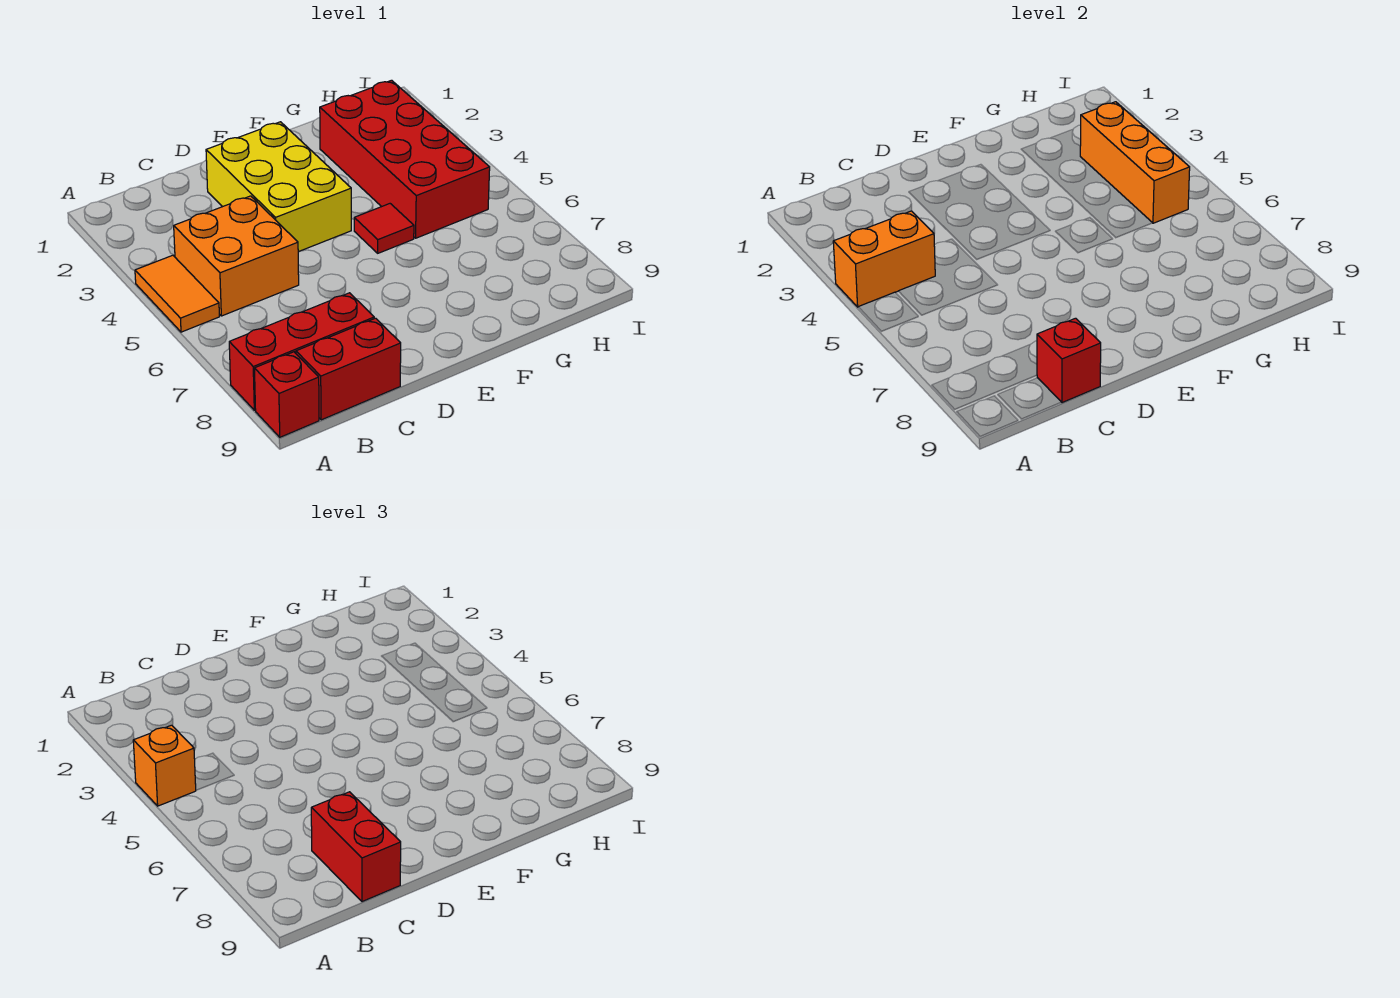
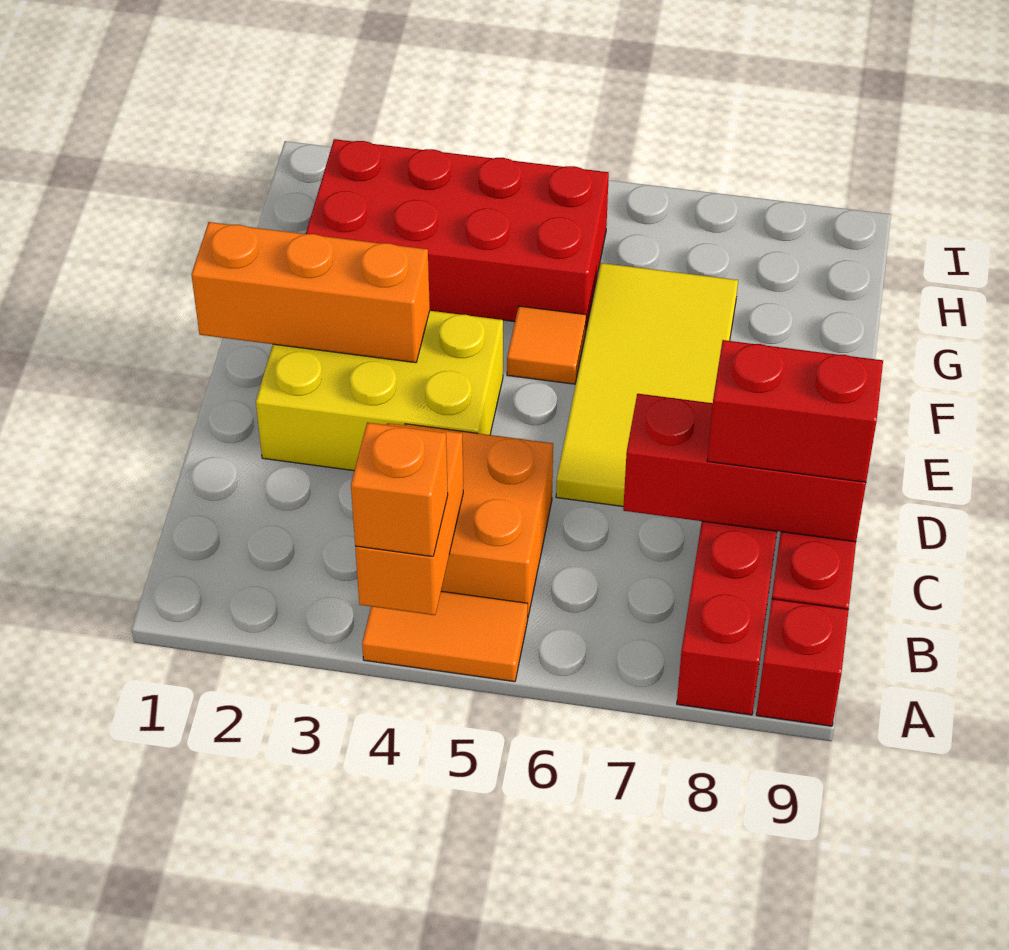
red 1x1 brick [1037,318,1101,403] -> red 1x3 brick [623,394,866,542]
none -> yellow 2x4 tile [556,263,738,506]
red 1x1 tile [354,204,414,253] -> orange 1x1 tile [507,306,586,384]
orange 1x3 brick [1080,102,1190,223] -> orange 1x3 brick moved to [191,222,430,363]

